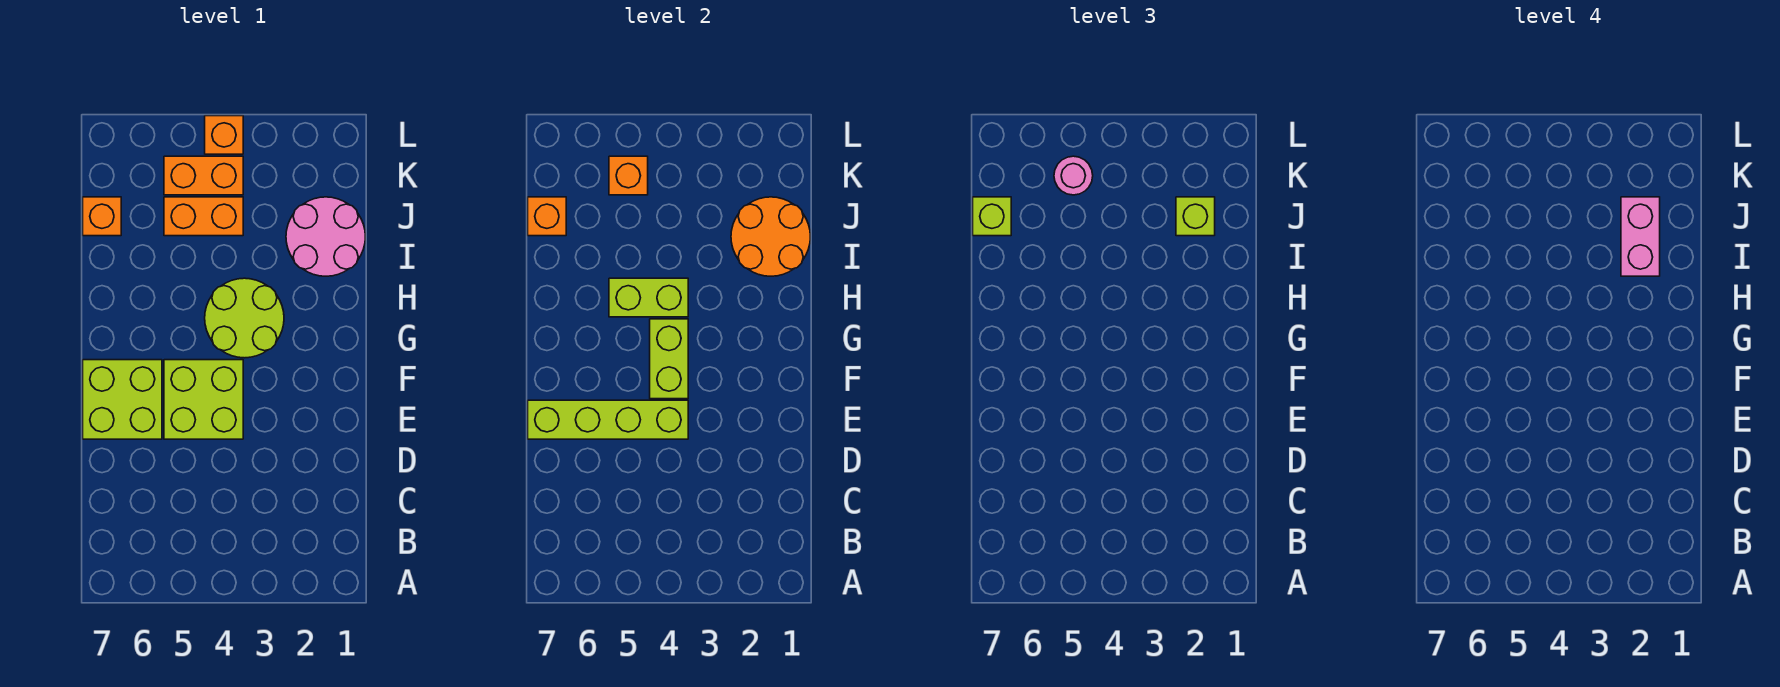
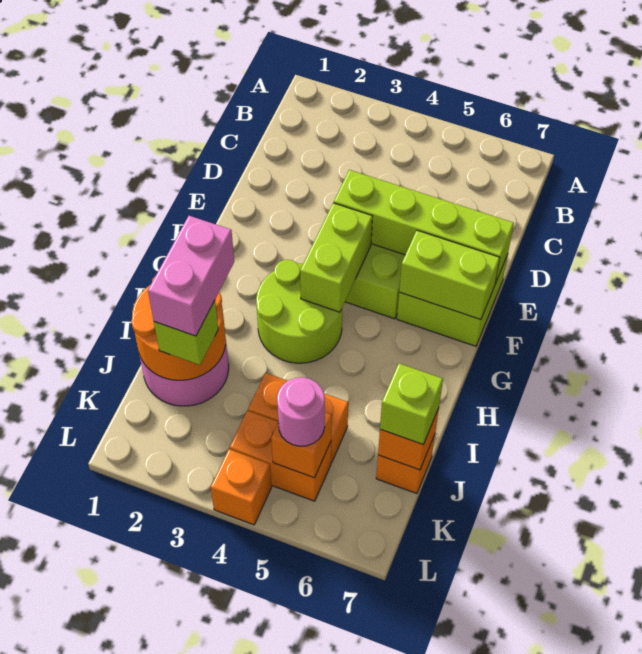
lime 1x2 brick [609,278,688,317] -> lime 1x2 brick moved to [399,230,500,320]

